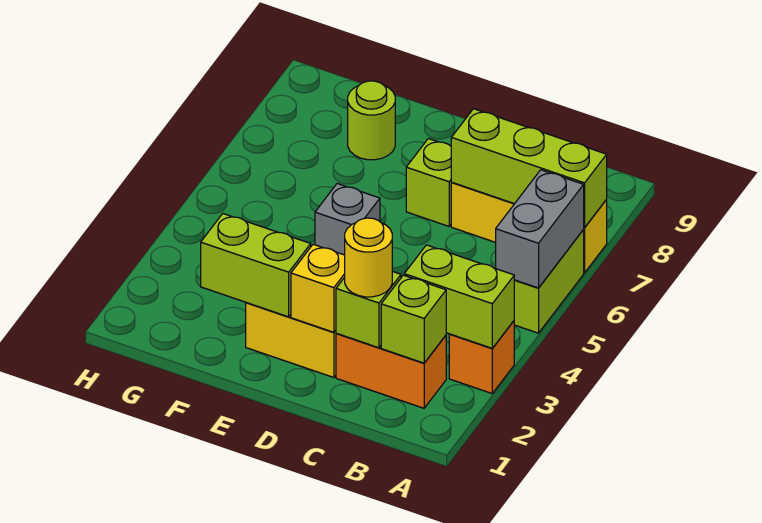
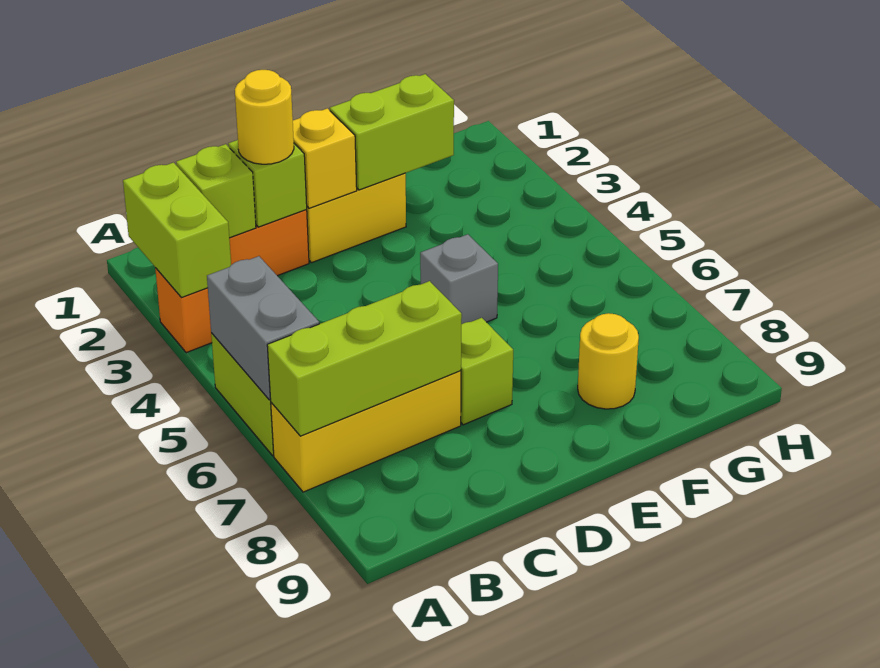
lime 1x2 brick [404,245,514,348] -> lime 1x2 brick turned to [123,163,231,298]
lime 1x1 round brick [348,81,395,160] -> yellow 1x1 round brick [578,313,639,409]

